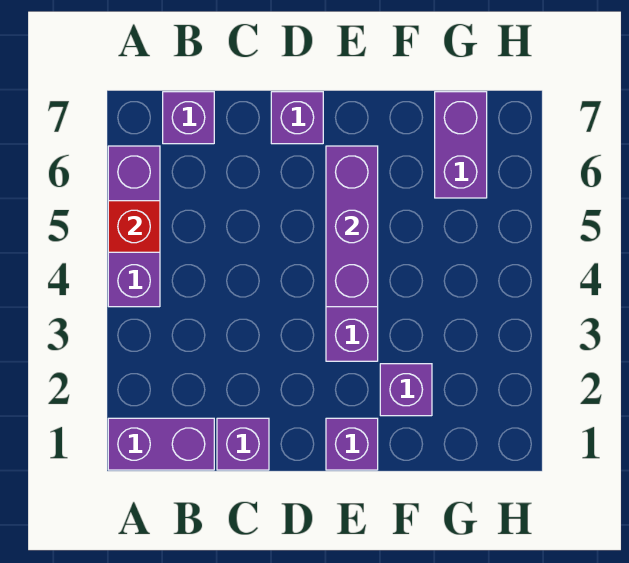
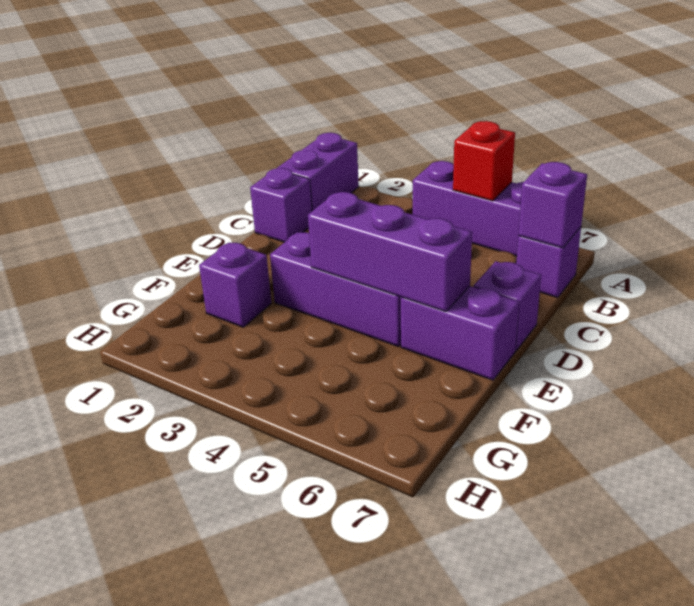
purple 1x1 brick [326,418,378,470] -> purple 1x1 brick moved to [518,162,587,248]
purple 1x2 brick [435,92,487,198] -> purple 1x2 brick moved to [401,286,519,380]

